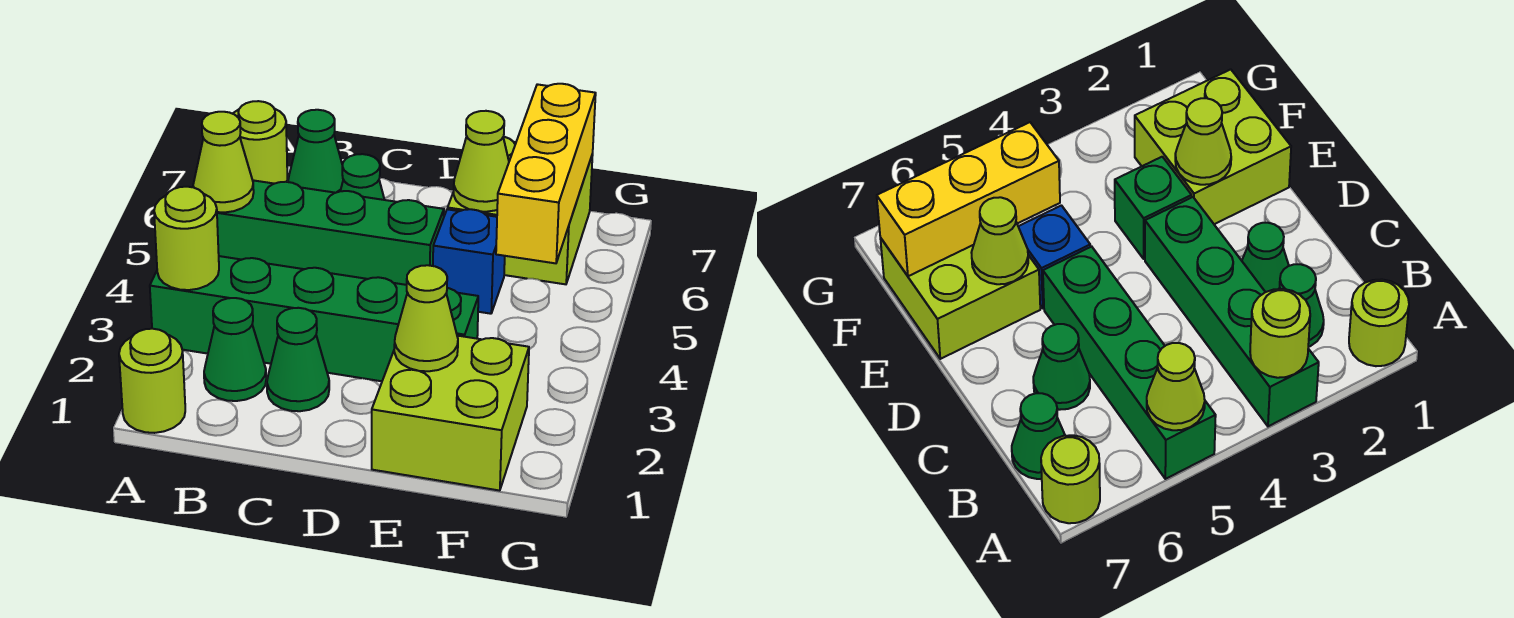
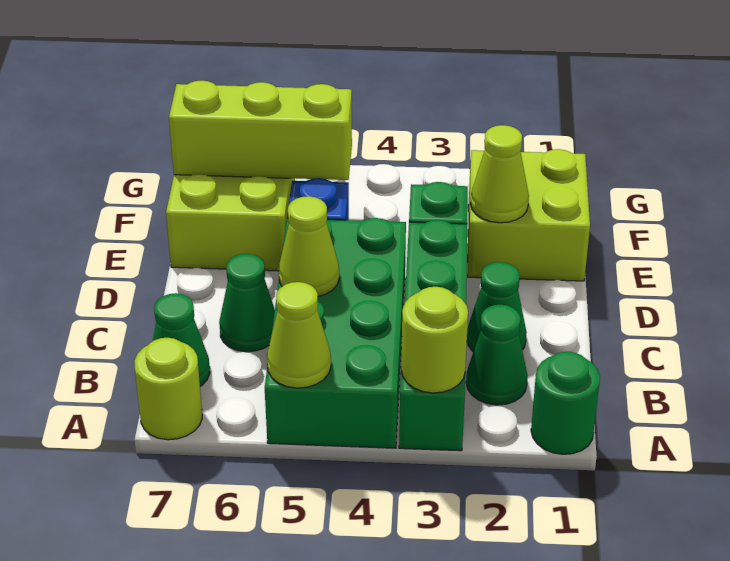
lime 1x1 round brick [119,329,185,433] -> green 1x1 round brick [531,352,600,454]
green 1x4 brick [217,180,444,285] -> green 2x4 brick [265,218,406,448]
lime 1x1 cone [454,111,509,212] -> lime 1x1 cone moved to [279,196,339,297]
yellow 1x3 brick [496,84,596,263] -> lime 1x3 brick [169,80,352,180]

